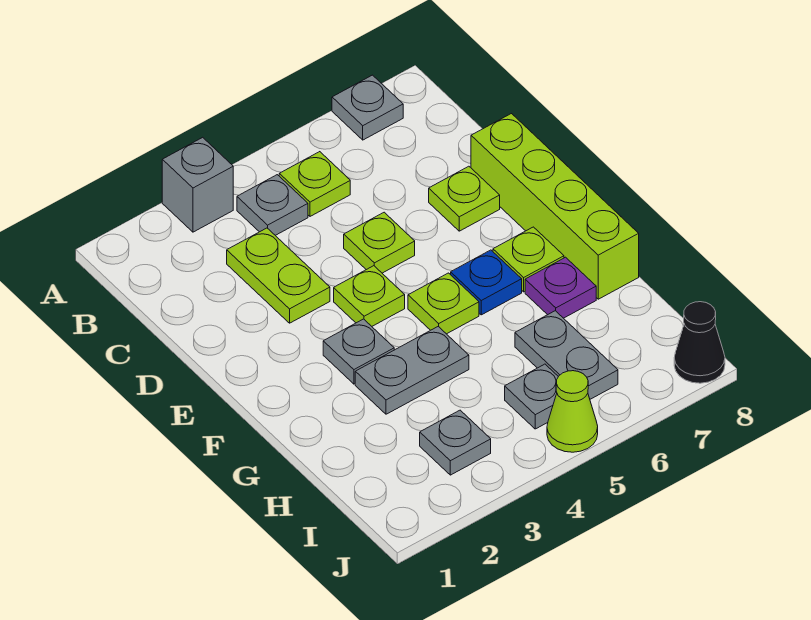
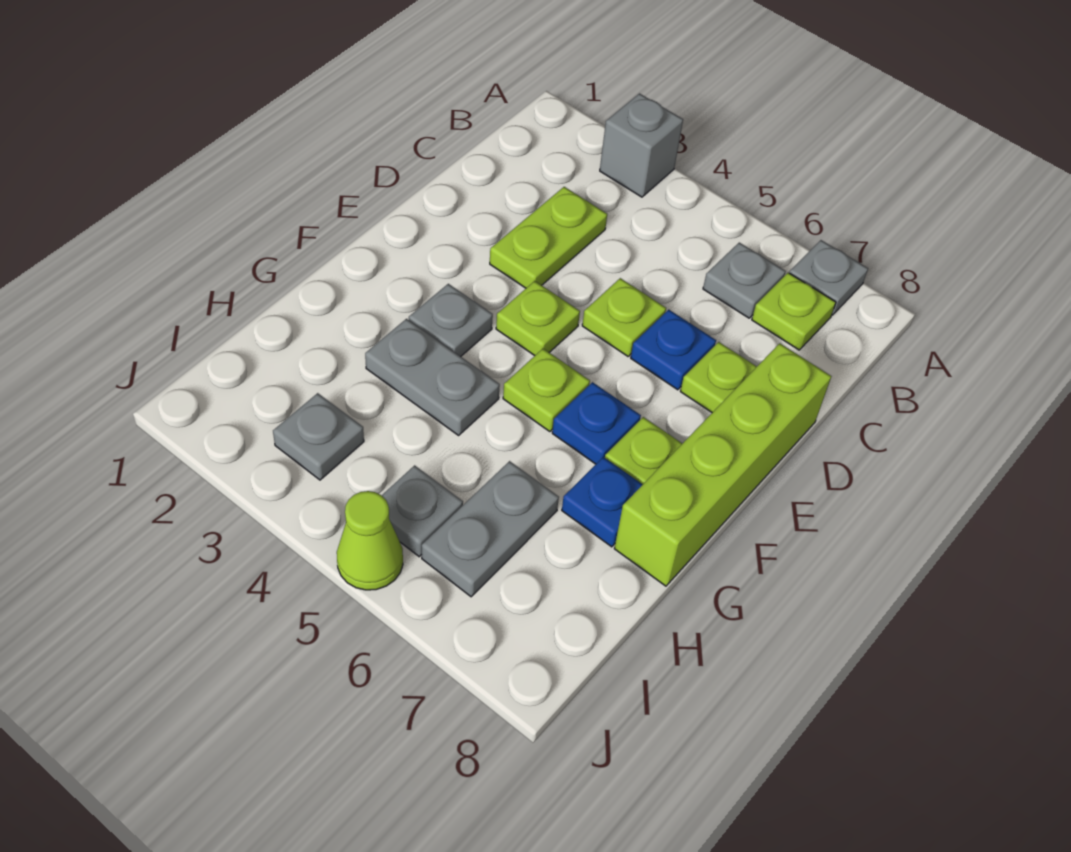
grey 1x1 plate [237,175,308,235] -> grey 1x1 plate moved to [703,243,786,318]
lime 1x1 plate [279,152,350,216] -> lime 1x1 plate moved to [752,273,836,350]
none -> blue 1x1 plate [631,310,716,390]
purple 1x1 plate [525,257,596,318] -> blue 1x1 plate [562,457,643,547]
black 1x1 cone [674,302,725,383] -> none

